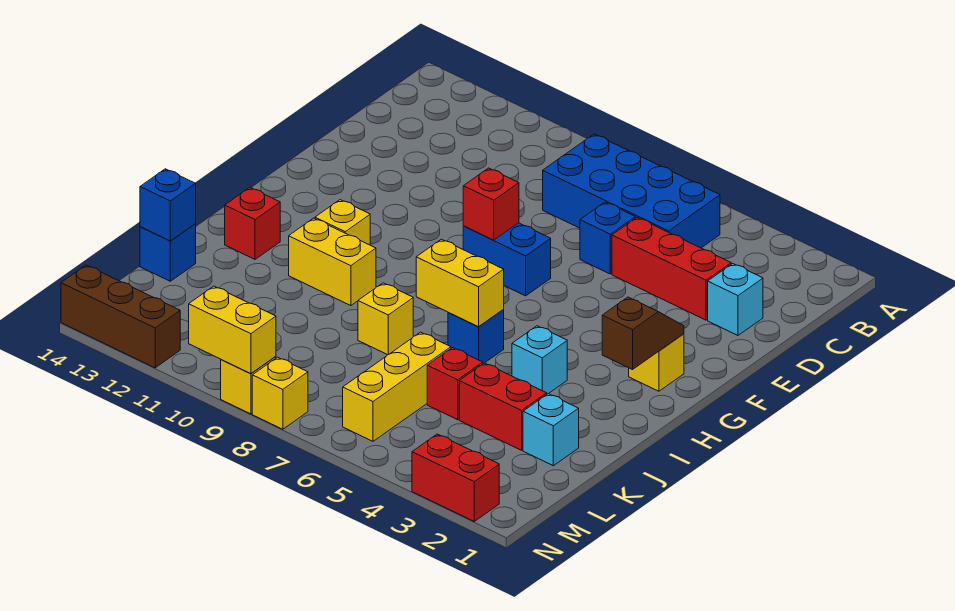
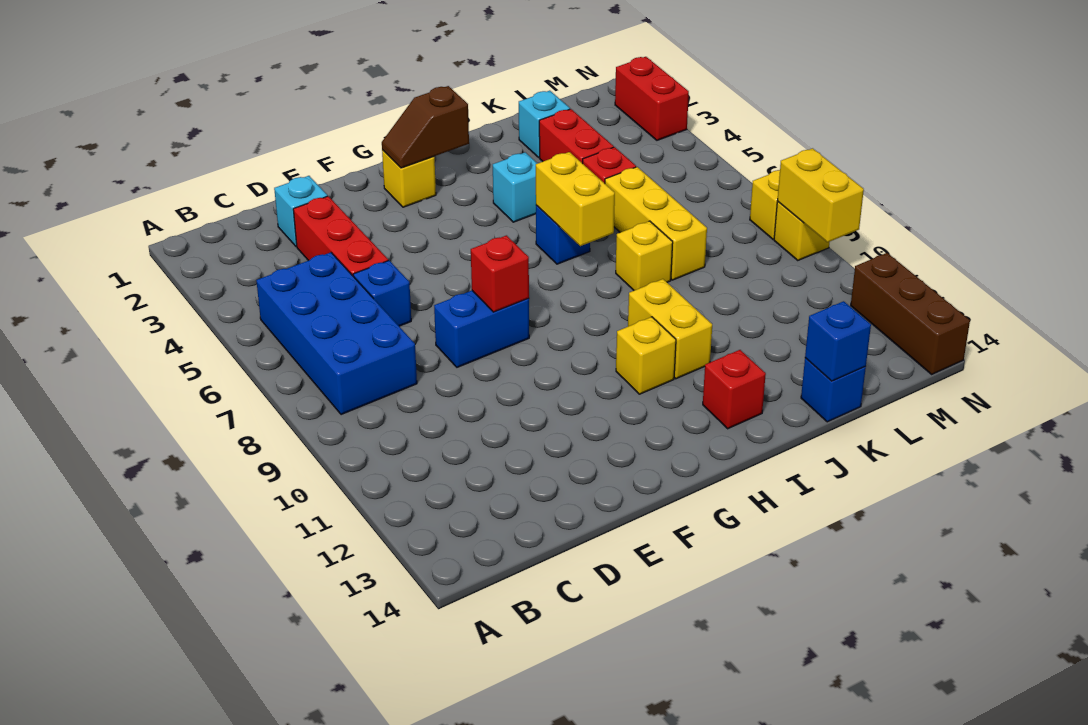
blue 1x2 brick [463,223,551,296] -> blue 1x2 brick turned to [434,291,529,367]
yellow 1x3 brick [343,332,451,441] -> yellow 1x3 brick turned to [605,167,707,280]

